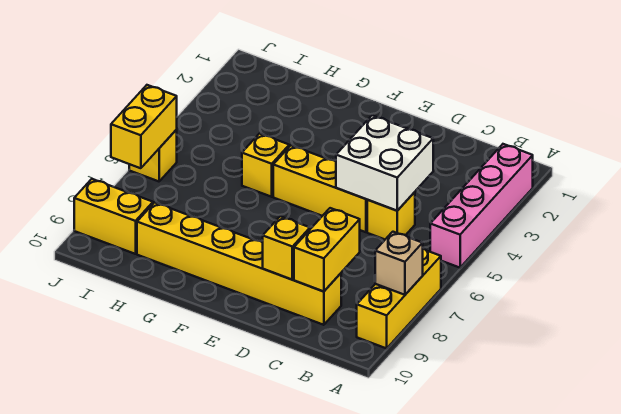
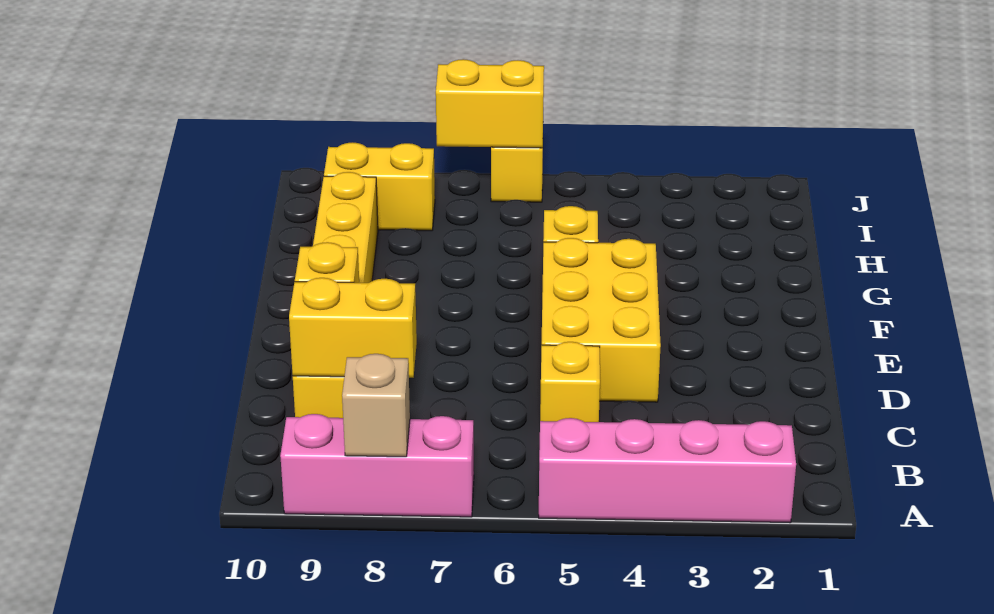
yellow 1x3 brick [357,248,441,348] -> pink 1x3 brick [280,414,474,517]
white 2x2 brick [336,115,433,211] -> none
yellow 1x3 brick [273,146,367,232] -> yellow 2x3 brick [542,238,661,402]
yellow 1x2 brick [74,179,153,254] -> yellow 1x2 brick turned to [324,142,435,231]

